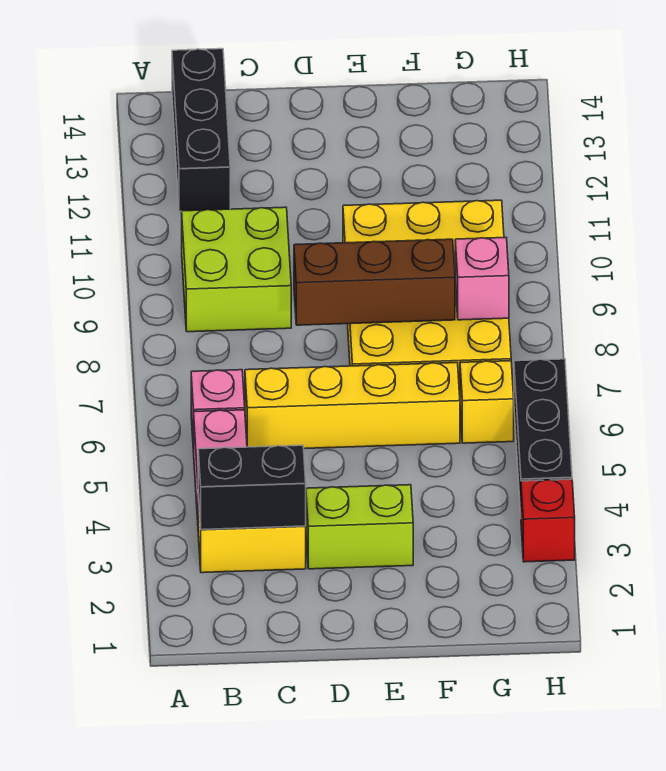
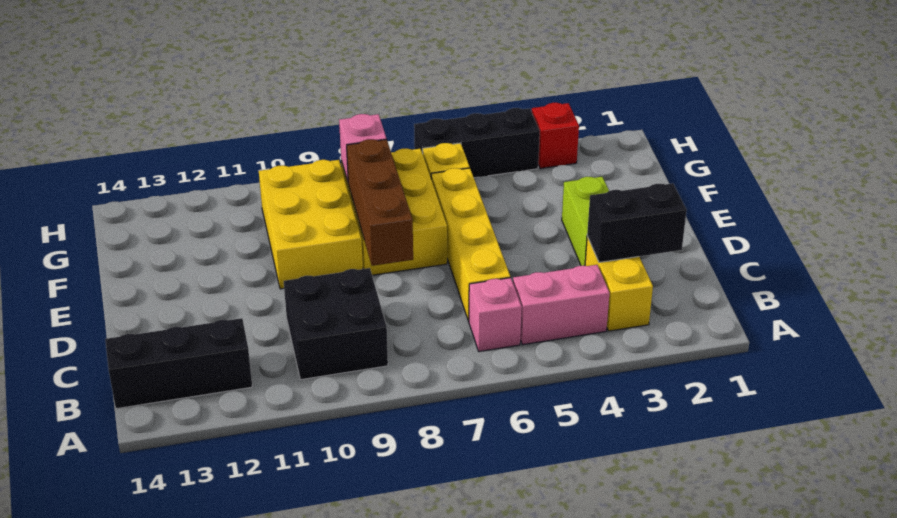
black 1x2 brick [198,445,306,530] -> black 1x2 brick turned to [587,183,687,262]
lime 2x2 brick [182,207,291,332] -> black 2x2 brick [284,268,388,380]

